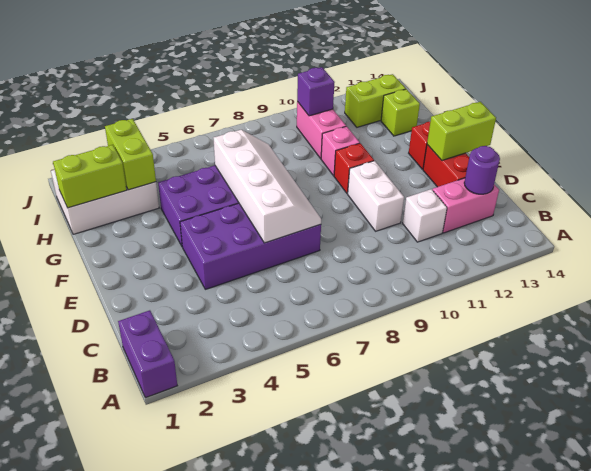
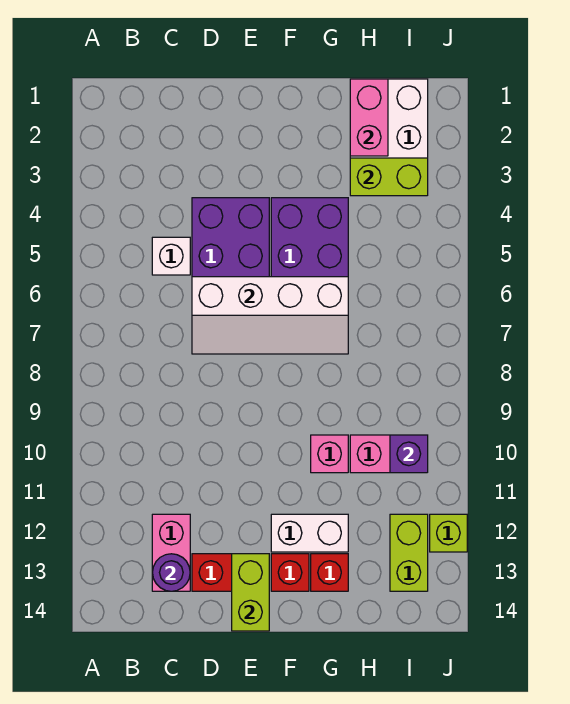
purple 1x2 brick [118,310,177,398] -> none
white 1x1 brick [403,189,447,242] -> white 1x1 brick moved to [152,237,190,275]
white 1x2 brick [348,161,404,231] -> white 1x2 brick moved to [271,514,348,552]
red 1x1 brick [334,143,374,194] -> red 1x1 brick moved to [311,554,348,591]
lime 1x2 brick [53,145,127,208] -> pink 1x2 brick [350,79,388,156]
lime 1x1 brick [381,89,420,136] -> lime 1x1 brick moved to [430,514,467,552]

